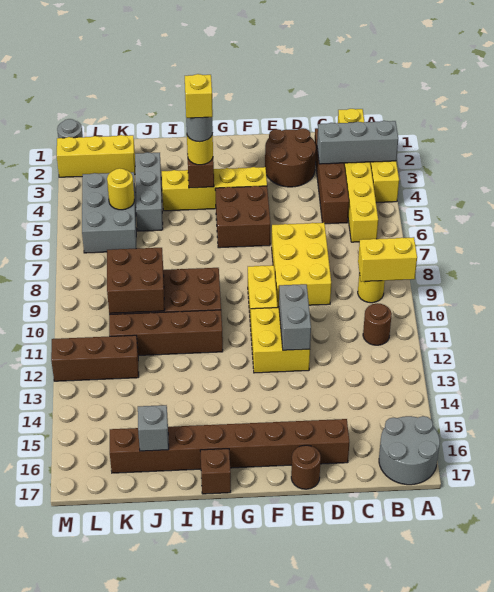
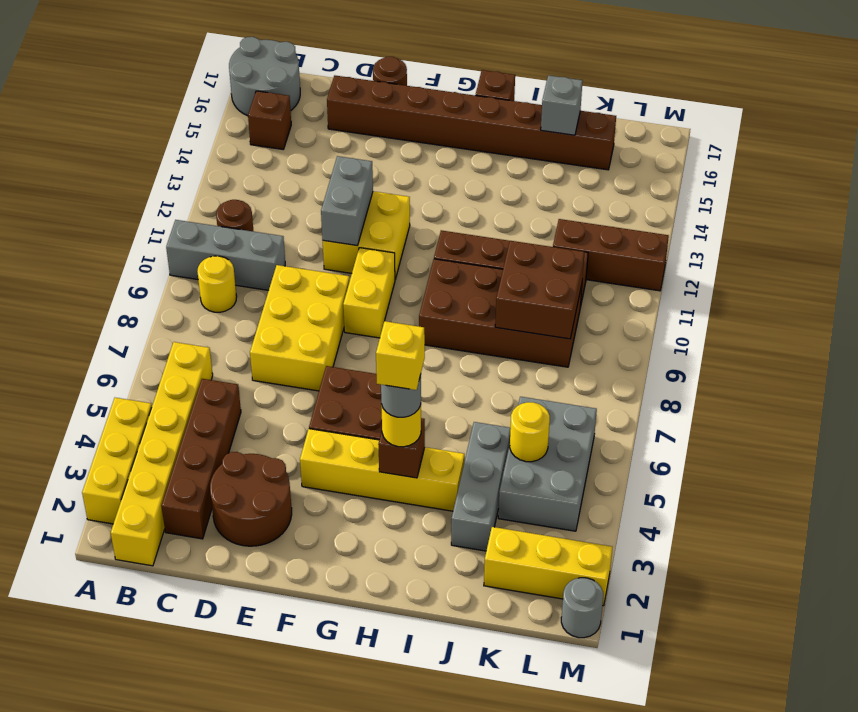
grey 1x3 brick [317,121,398,164] -> grey 1x3 brick moved to [166,220,285,290]
yellow 1x2 brick [358,237,417,282] -> none
none -> brown 1x1 brick [248,91,291,149]

